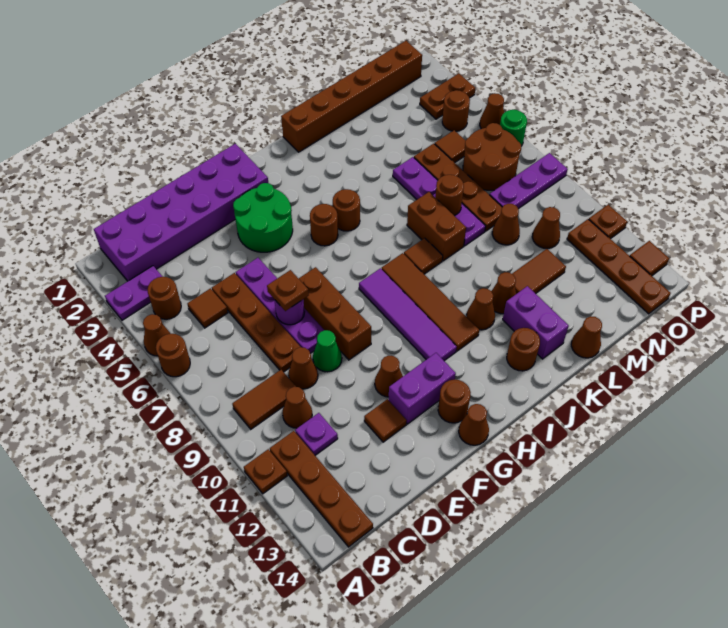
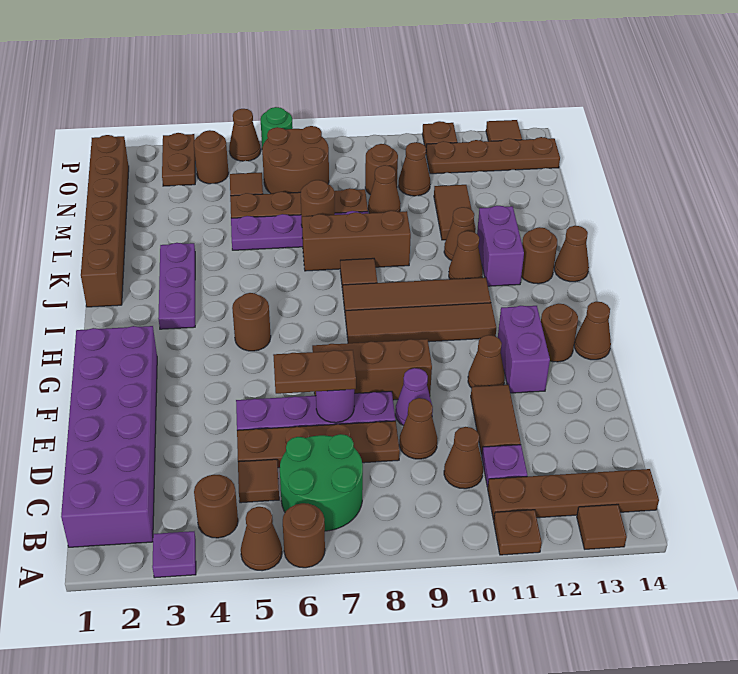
purple 1x2 plate [105,266,163,320] -> purple 1x1 plate [152,531,196,578]
brown 1x2 tile [232,370,296,429] -> brown 1x2 tile moved to [471,385,521,455]
brown 1x1 plate [267,270,309,311] -> brown 1x2 plate [273,350,356,394]
green 1x1 cone [313,330,342,372] -> purple 1x1 cone [395,368,433,426]
brown 1x1 tile [364,399,407,442] -> brown 1x1 tile moved to [577,504,627,549]
green 2x2 round brick [233,183,293,252] -> green 2x2 round brick moved to [280,434,363,531]
purple 1x4 tile [359,268,457,361] -> brown 1x4 tile [346,303,496,343]
brown 1x1 round brick [333,189,360,231] -> brown 1x1 round brick moved to [365,144,398,195]
brown 1x2 brick [407,192,466,261] -> brown 1x3 brick [302,211,411,271]
purple 1x2 brick [503,286,569,359] -> purple 1x2 brick turned to [477,206,524,286]
brown 1x1 cone [571,316,602,358] -> brown 1x1 cone moved to [554,226,589,282]
purple 1x3 plate [490,153,568,209] -> purple 1x3 plate moved to [158,243,195,329]

